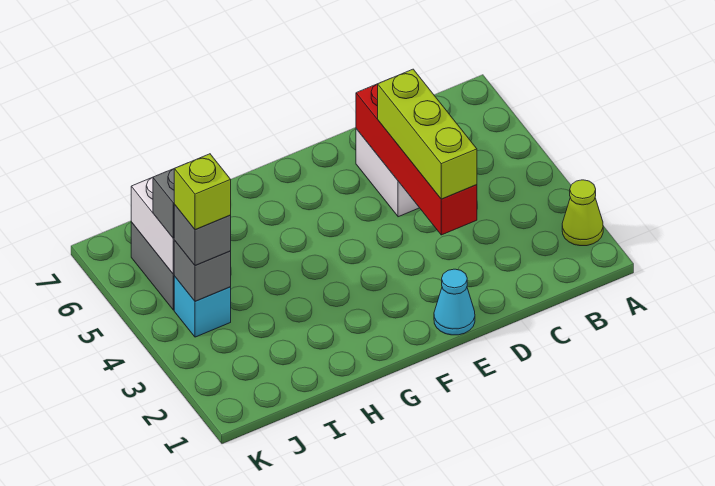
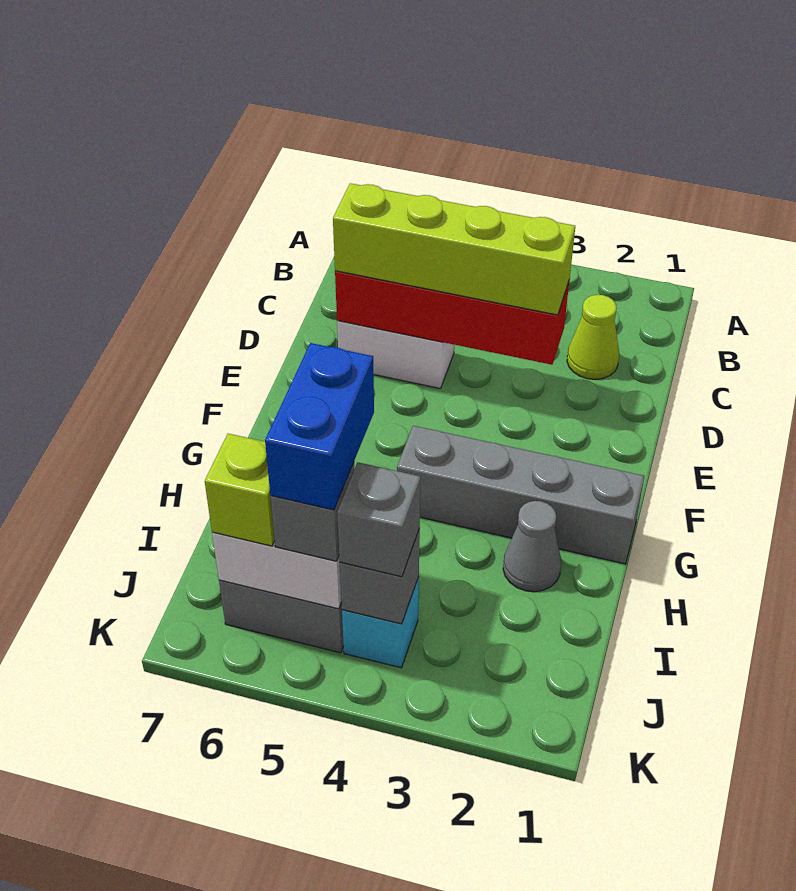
lime 1x1 cone [562,180,603,246] -> lime 1x1 cone moved to [567,295,619,379]
lime 1x3 brick [378,69,477,199] -> lime 1x4 brick [333,183,575,315]
cyan 1x1 cone [434,269,475,335] -> none
none -> grey 1x4 brick [397,426,644,564]
none -> grey 1x1 cone [503,501,561,592]
none -> blue 1x2 brick [265,343,374,510]
lime 1x1 brick [174,154,231,230] -> lime 1x1 brick moved to [205,434,275,546]

